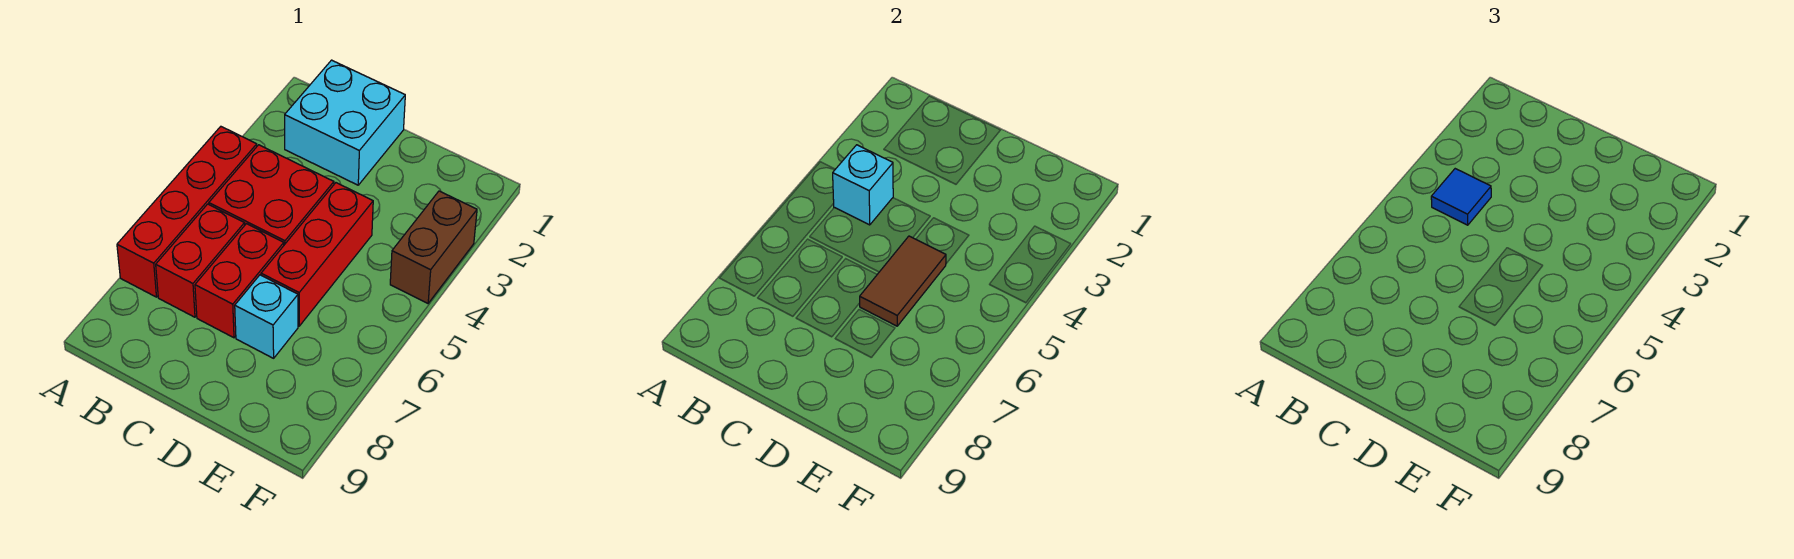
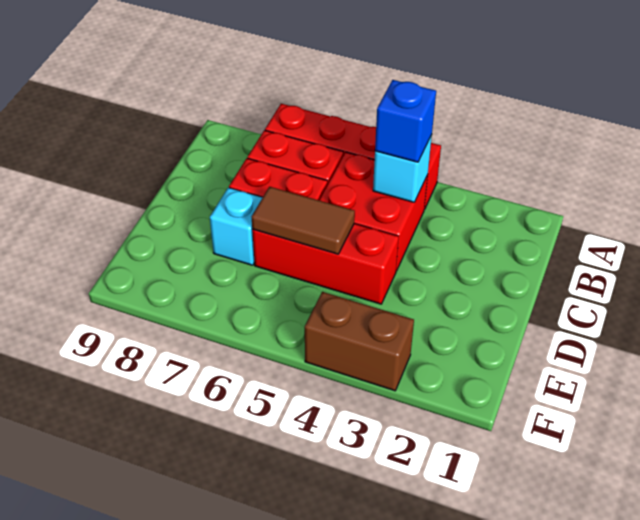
cyan 2x2 brick [285,60,405,185] -> none
blue 1x1 tile [1431,169,1491,225] -> blue 1x1 brick [375,80,436,162]

